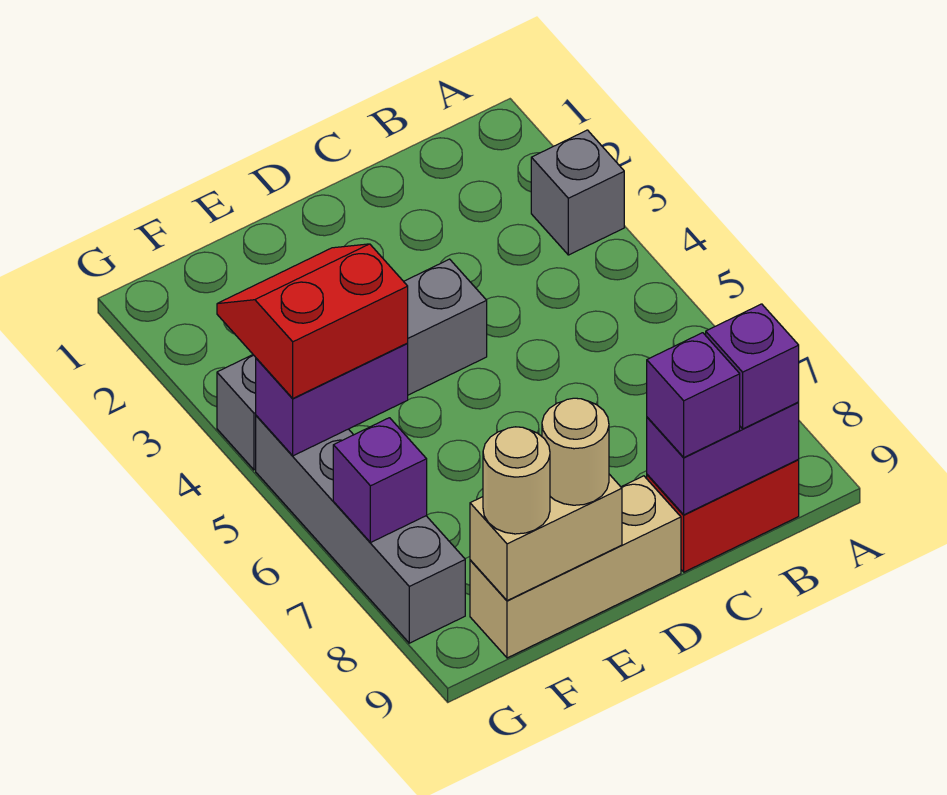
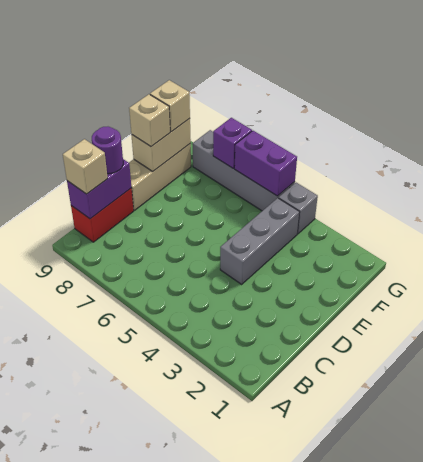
grey 1x1 brick [531,130,624,255] -> none
purple 1x1 brick [706,304,799,429] -> tan 1x1 brick [63,139,108,194]
purple 1x1 brick [647,333,740,457] -> purple 1x1 round brick [92,127,123,174]
tan 1x1 round brick [542,398,609,505] -> tan 1x1 brick [129,94,170,147]
red 2x2 slope [217,244,408,398] -> none
purple 1x2 brick [256,344,408,456] -> purple 1x2 brick turned to [234,131,297,196]
tan 1x1 round brick [483,427,550,534] -> tan 1x1 brick [150,80,190,132]

